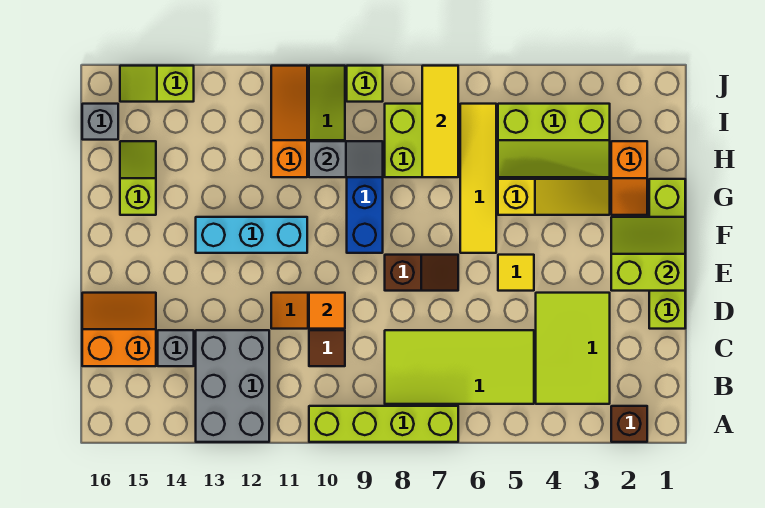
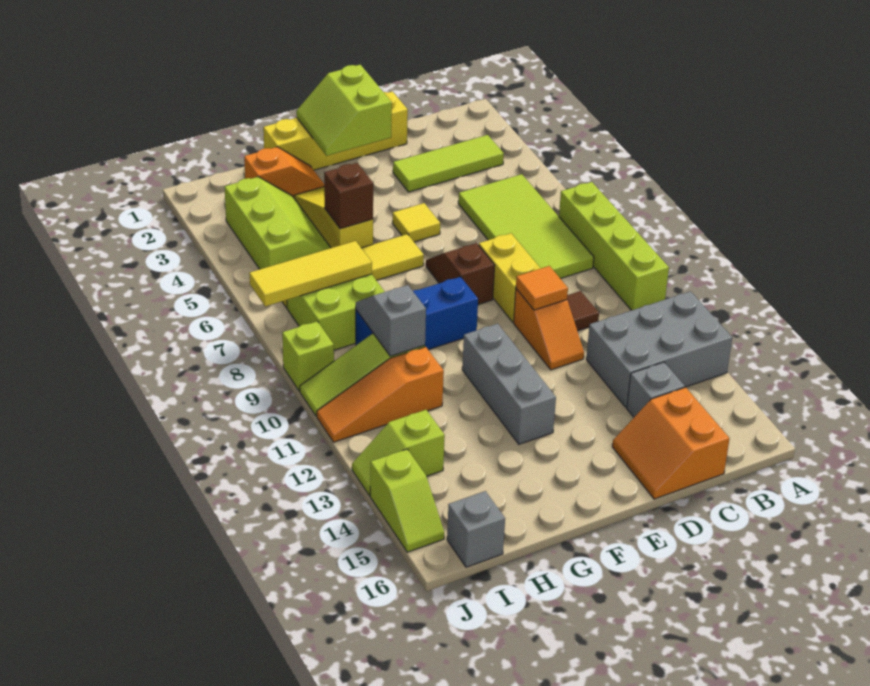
brown 1x1 brick [611,406,647,442] -> brown 1x1 brick moved to [324,163,373,229]
lime 2x3 tile [536,293,610,404] -> lime 1x3 tile [393,135,504,192]
lime 1x4 brick [649,179,685,329] -> yellow 1x4 brick [263,91,408,170]
none -> yellow 1x2 brick [479,233,541,322]
cyan 1x3 brick [196,217,307,253] -> grey 1x3 brick [462,324,556,444]
lime 1x2 slope [120,141,156,215] -> lime 1x2 slope moved to [352,410,445,496]

